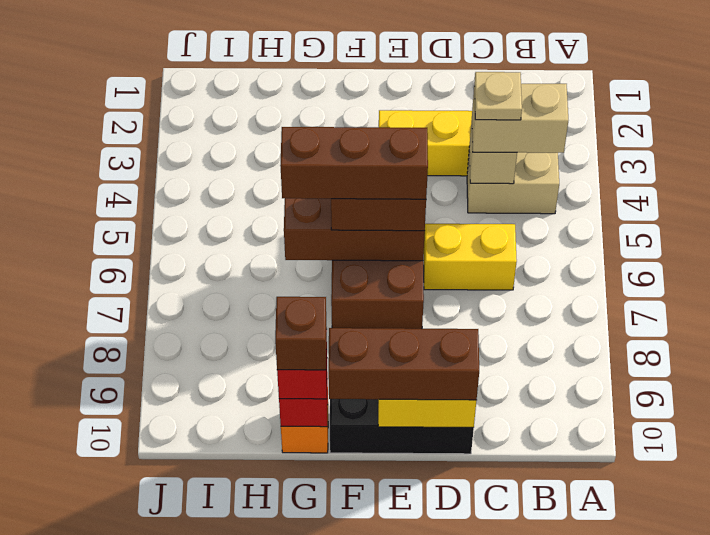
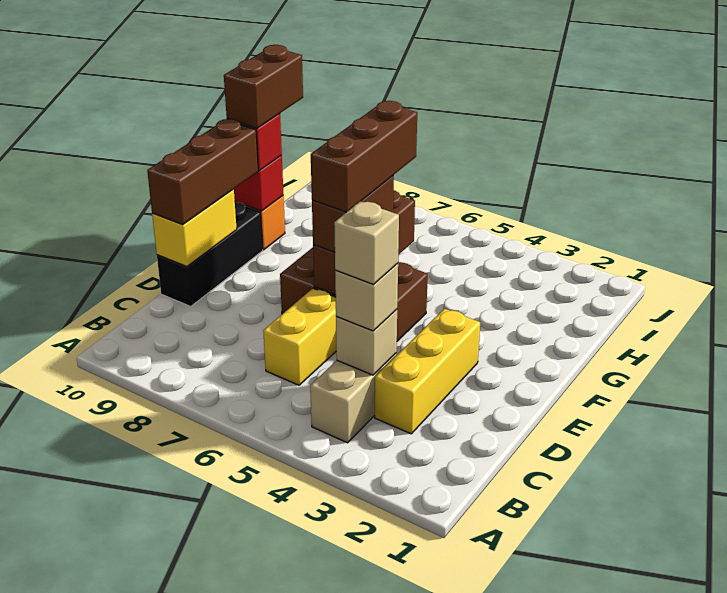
tan 1x2 brick [472,84,568,153] -> tan 1x1 brick [335,263,398,331]
tan 1x1 plate [474,72,522,120] -> tan 1x1 brick [334,201,399,284]
brown 1x1 brick [275,297,327,370] -> brown 1x2 brick [224,45,303,128]

